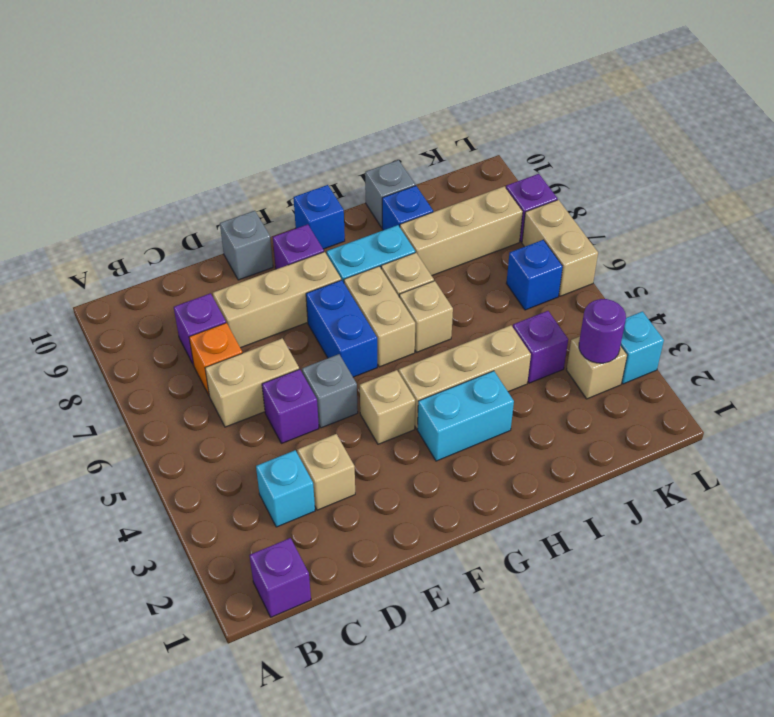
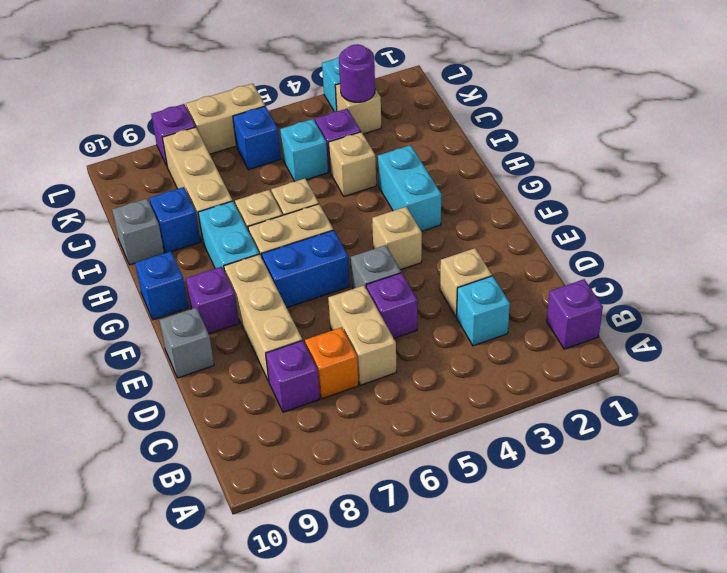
tan 1x3 brick [399,325,531,429] -> tan 1x1 brick [329,132,376,196]
none -> cyan 1x1 brick [280,119,328,181]

